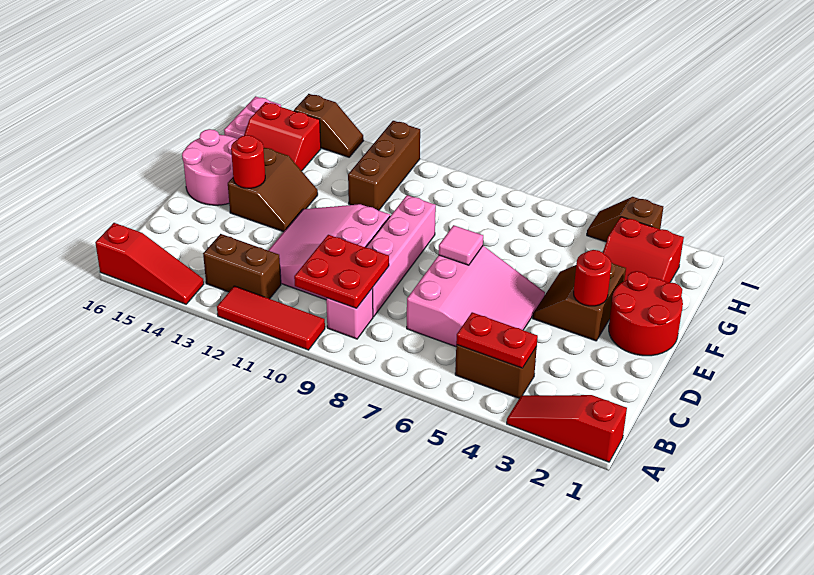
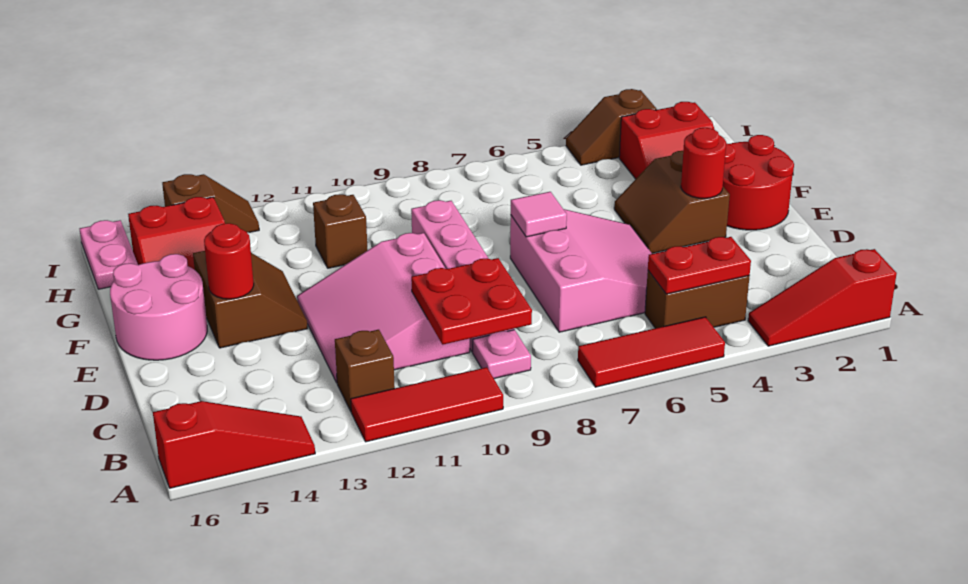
none -> red 1x3 tile [578,317,725,387]
pink 1x1 brick [326,288,373,339] -> pink 1x1 plate [473,330,531,379]
brown 1x2 brick [203,234,281,299] -> brown 1x1 brick [335,330,395,411]
brown 1x3 brick [348,121,420,210] -> brown 1x1 brick [313,194,368,268]

